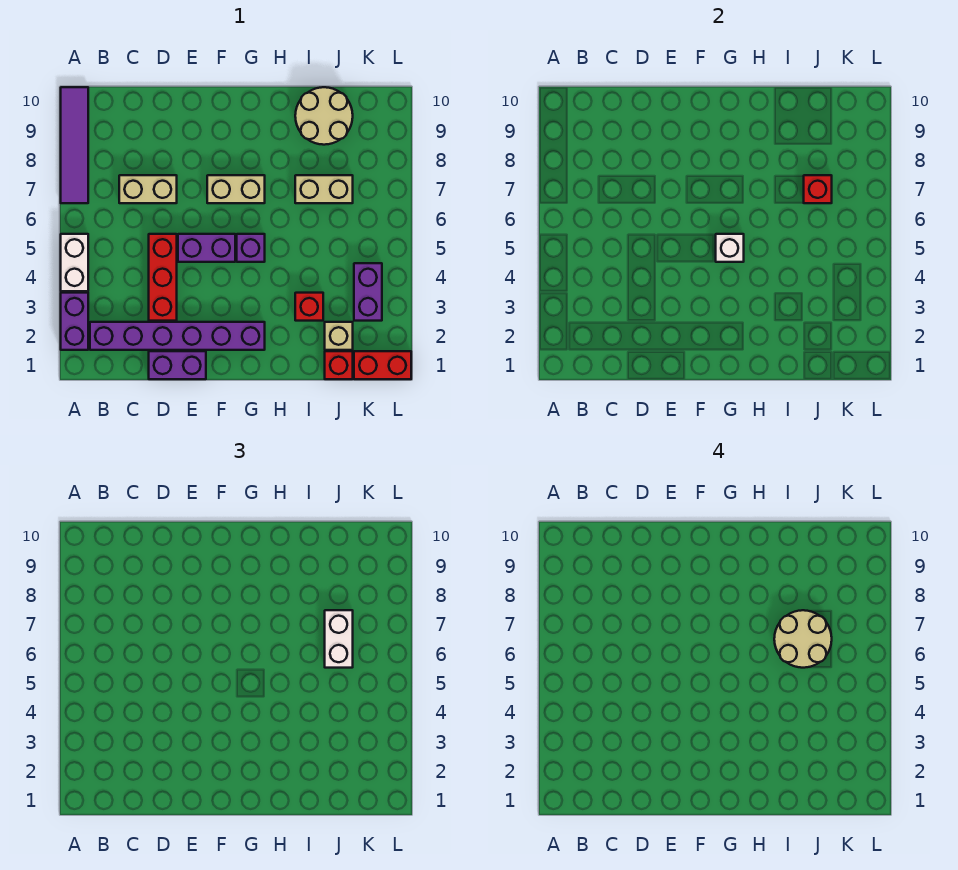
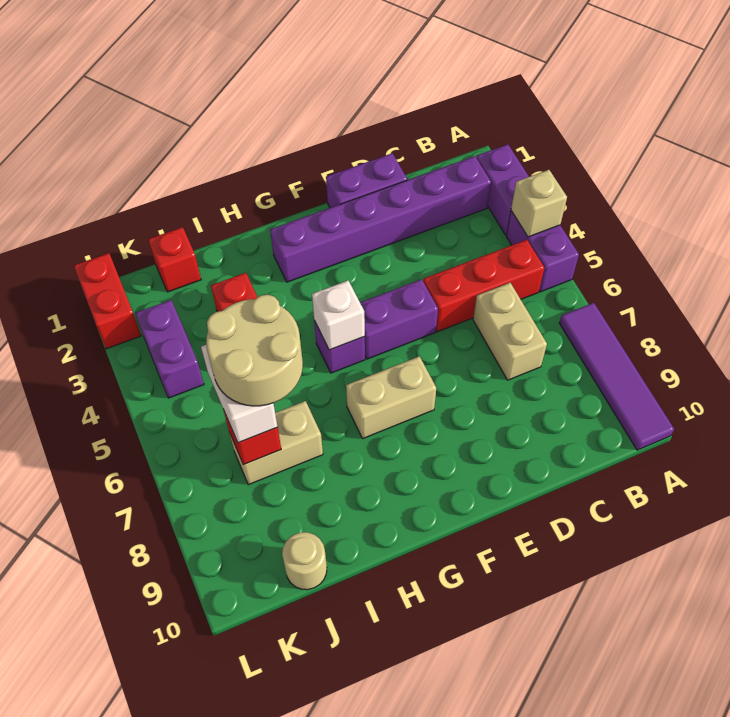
white 1x2 brick [61,234,88,291] -> purple 1x2 brick [506,211,579,292]
tan 1x2 brick [119,175,177,203] -> tan 1x2 brick turned to [473,283,547,380]
red 1x3 brick [149,234,177,321] -> red 1x3 brick turned to [423,240,544,332]
tan 2x2 round brick [295,87,353,145] -> tan 1x1 round brick [282,532,327,590]
tan 1x1 brick [325,322,353,350] -> tan 1x1 brick moved to [511,170,567,237]
red 1x2 brick [354,351,411,379] -> red 1x2 brick turned to [74,253,141,349]

